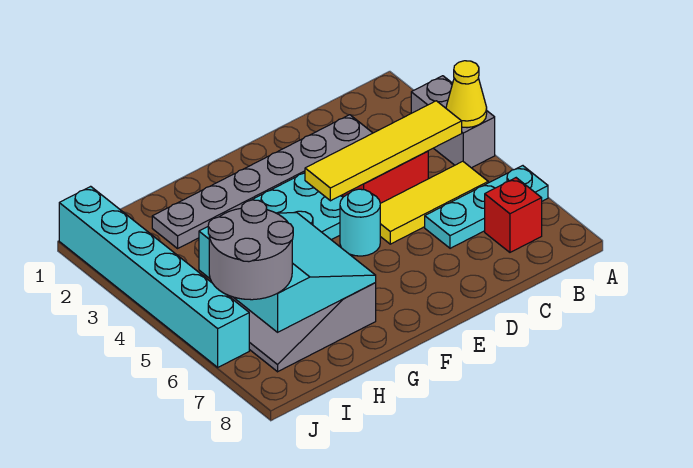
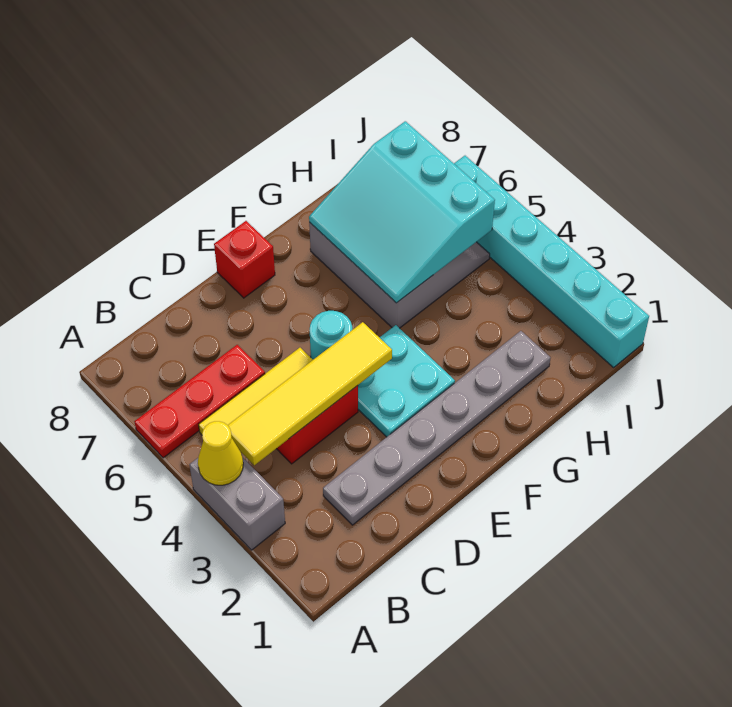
cyan 1x3 plate [425,166,548,248] -> red 1x3 plate [134,345,265,458]
red 1x1 brick [485,178,542,252] -> red 1x1 brick moved to [214,221,275,298]
grey 2x2 round brick [208,200,293,300] -> none

